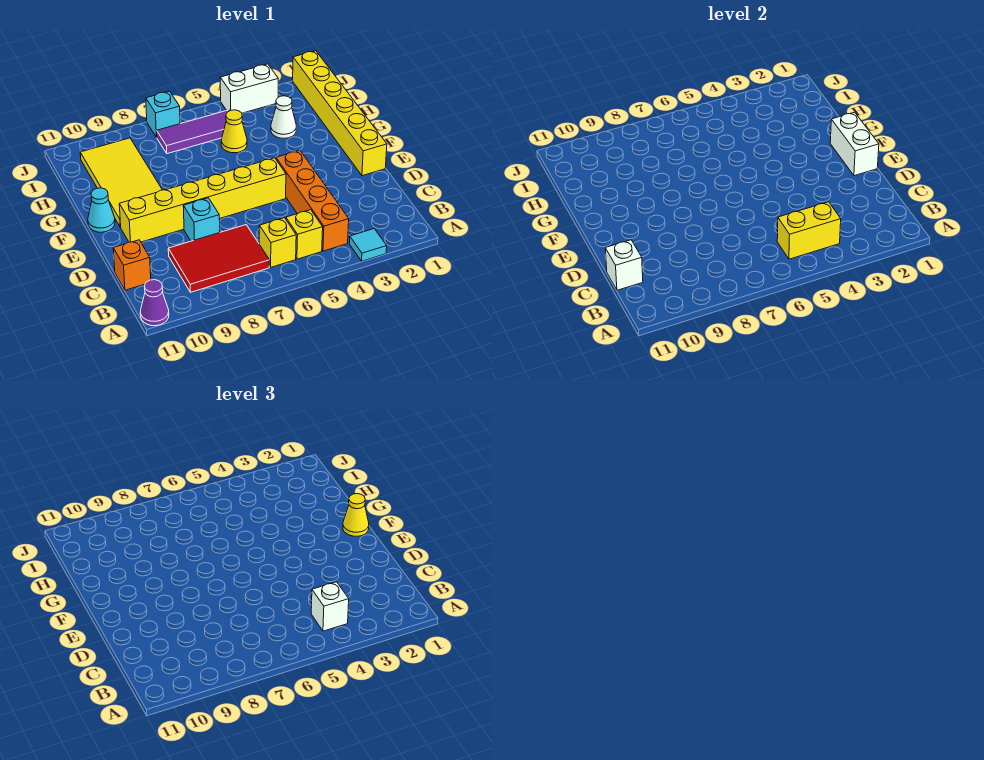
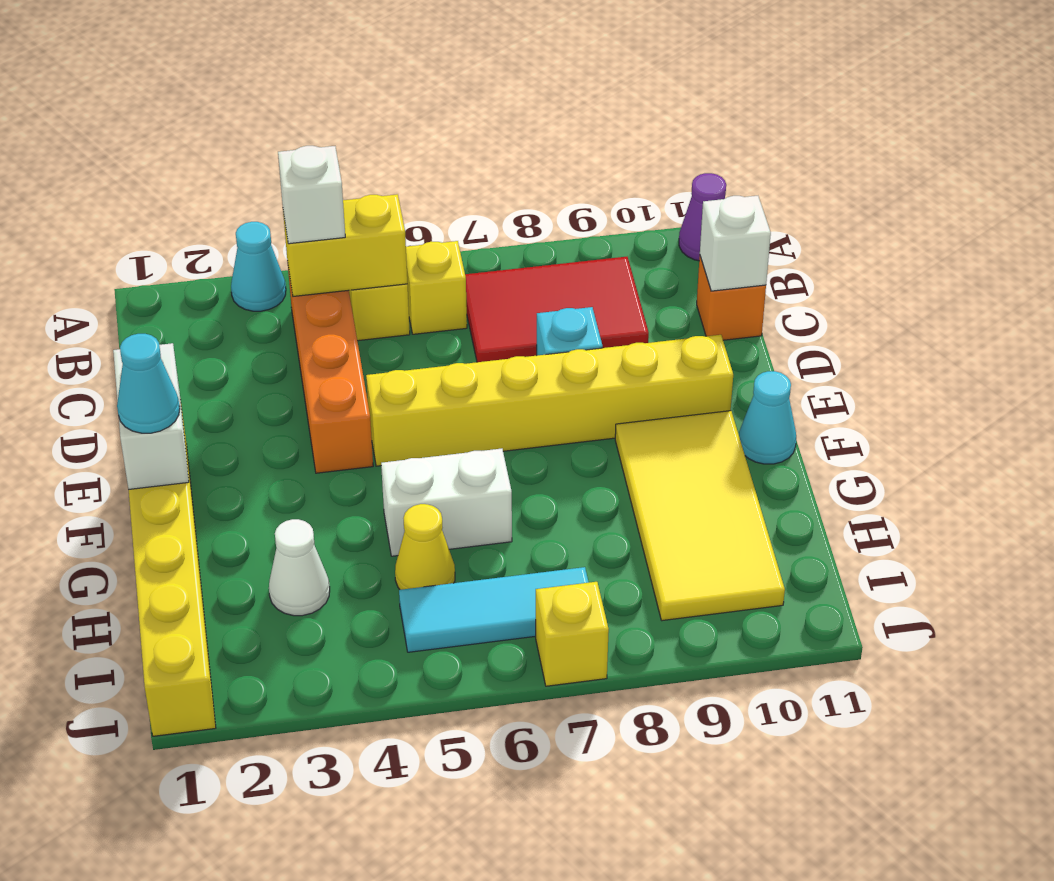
cyan 1x1 tile [349,229,387,261] -> cyan 1x1 cone [231,222,286,311]
yellow 1x1 cone [343,494,369,536] -> cyan 1x1 cone [117,334,180,433]
purple 1x3 tile [157,110,230,154] -> cyan 1x3 tile [399,567,589,652]
white 1x2 brick [220,64,278,113] -> white 1x2 brick moved to [381,449,512,556]
cyan 1x1 brick [146,91,180,137] -> yellow 1x1 brick [536,582,609,686]

